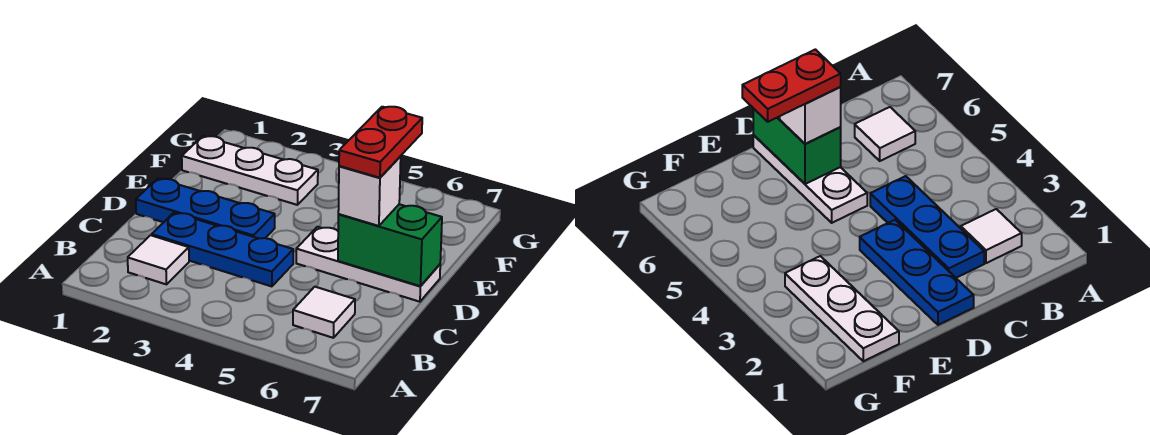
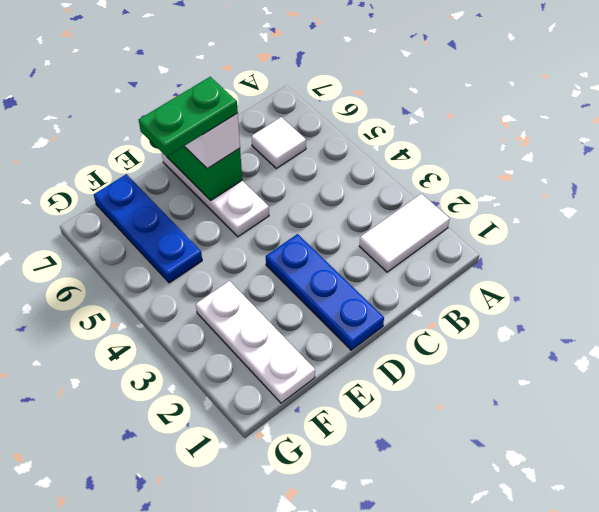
white 1x1 tile [128,235,189,284] -> white 1x2 tile [359,194,450,272]
blue 1x3 plate [152,213,293,286] -> blue 1x3 plate moved to [94,174,202,283]
red 1x2 plate [339,107,422,178] -> green 1x2 plate [139,77,238,157]

